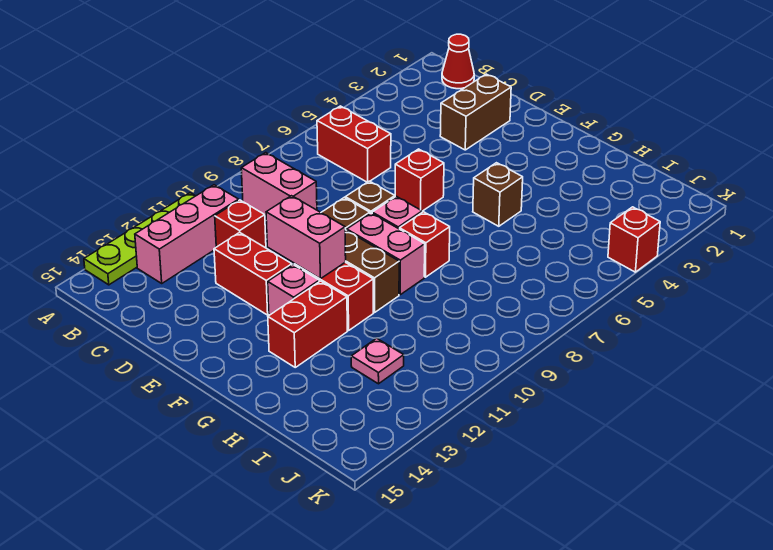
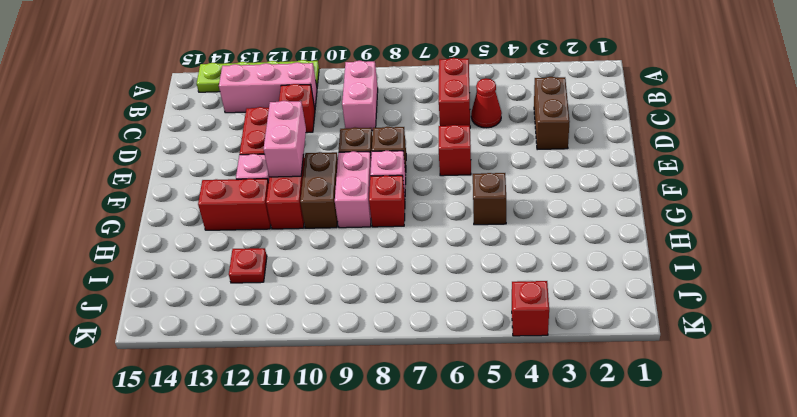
red 1x1 cone [442,34,474,89] -> red 1x1 cone moved to [471,78,502,128]
brown 1x2 brick [440,74,511,150] -> brown 1x2 brick turned to [534,77,570,150]
pink 1x1 plate [351,338,404,384] -> red 1x1 plate [229,248,267,283]

